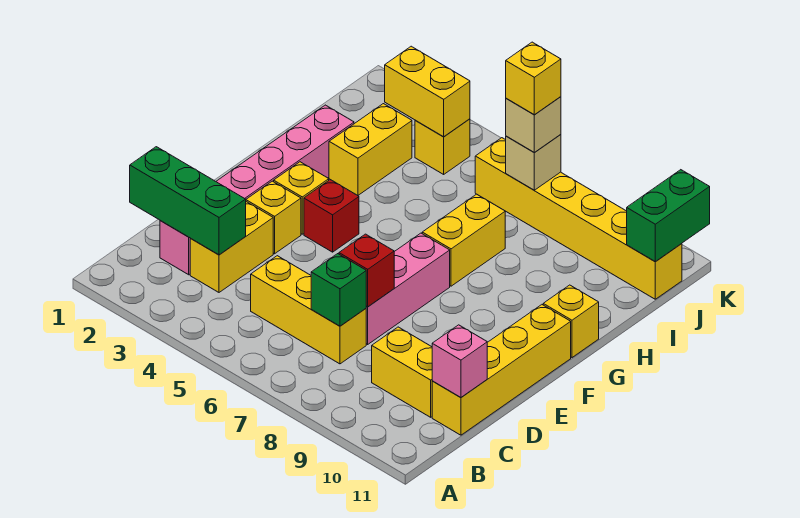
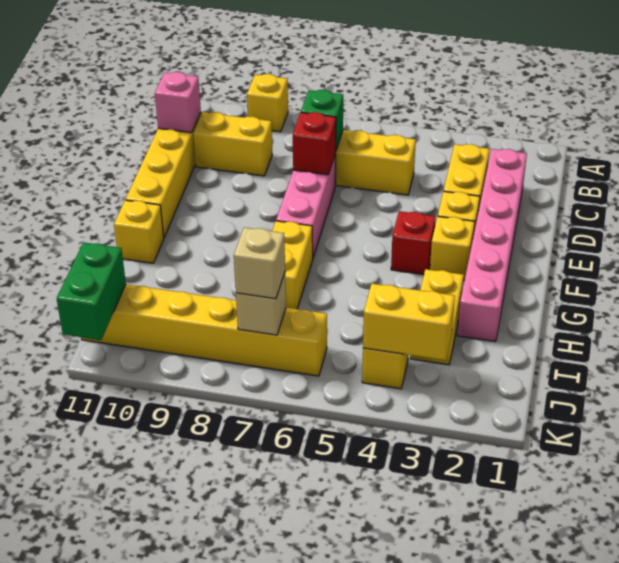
green 1x3 brick [130,147,246,255] -> none
yellow 1x1 brick [506,42,561,115] -> yellow 1x1 brick moved to [247,74,288,132]

